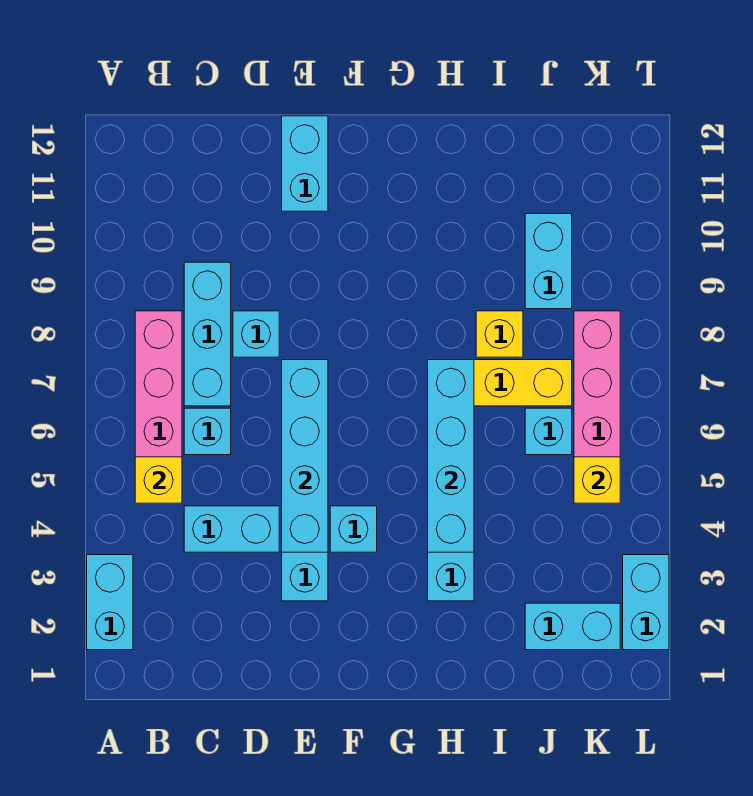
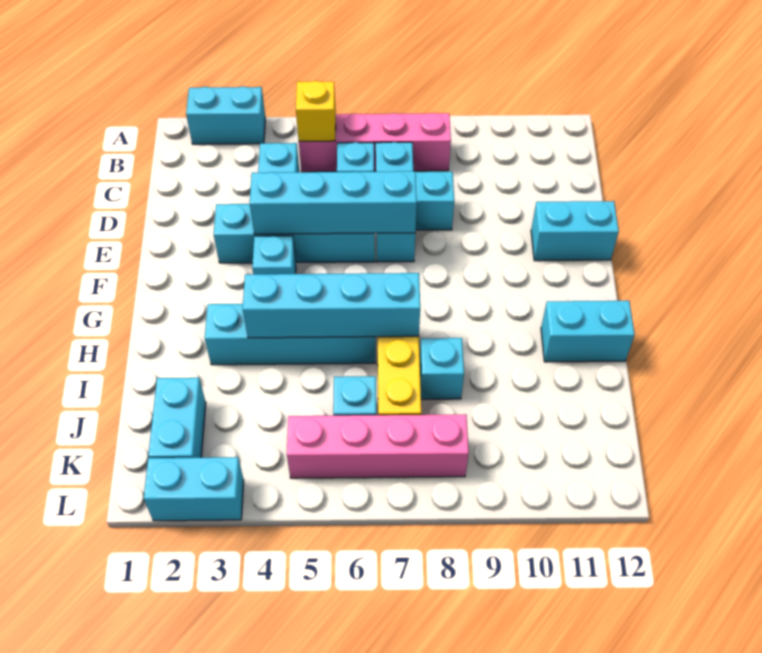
cyan 1x3 brick [184,262,231,406] -> cyan 1x3 brick turned to [376,142,415,262]
yellow 1x1 brick [476,311,523,357] -> cyan 1x1 brick [420,338,464,399]
cyan 1x2 brick [525,214,572,309] -> cyan 1x2 brick moved to [541,301,635,362]
yellow 1x1 brick [574,457,620,503] -> none

